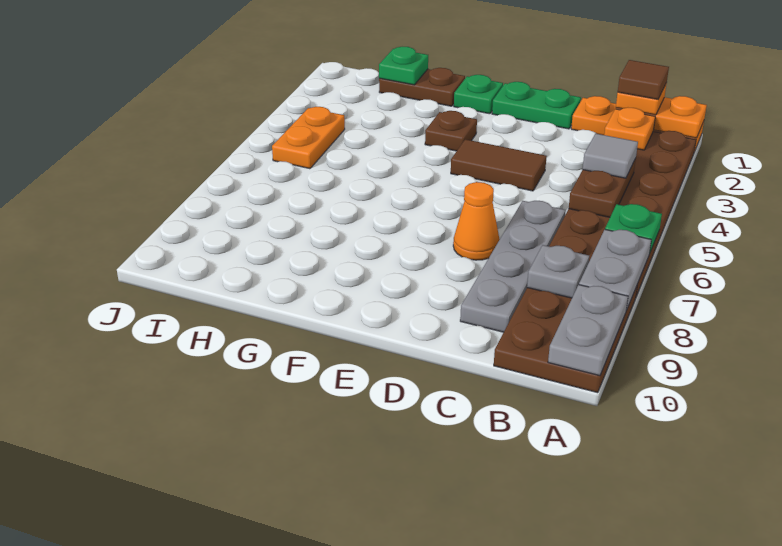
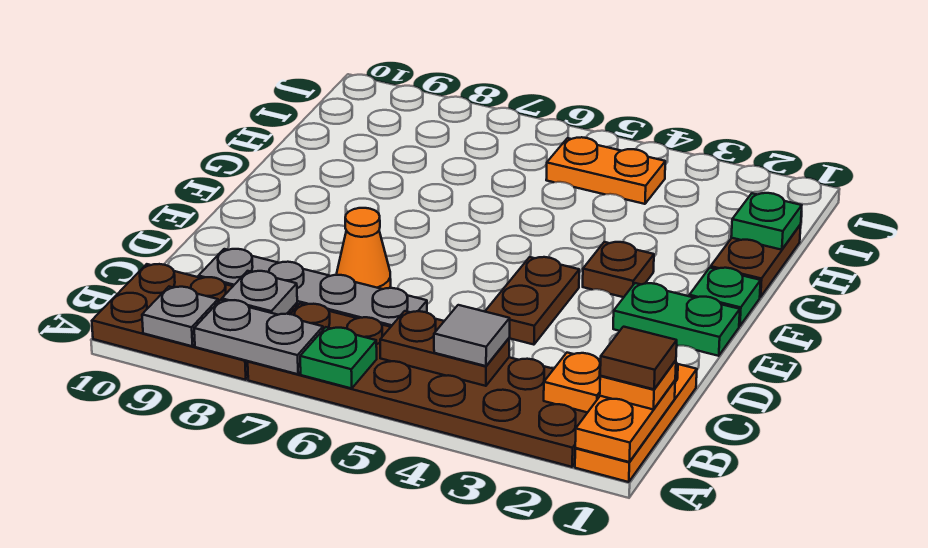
grey 1x2 plate [548,285,628,376] -> grey 1x1 plate [142,287,218,346]
green 1x2 plate [492,82,581,129] -> green 1x2 plate turned to [613,283,740,356]
brown 1x2 tile [451,139,547,191] -> brown 1x2 plate [485,257,579,345]

